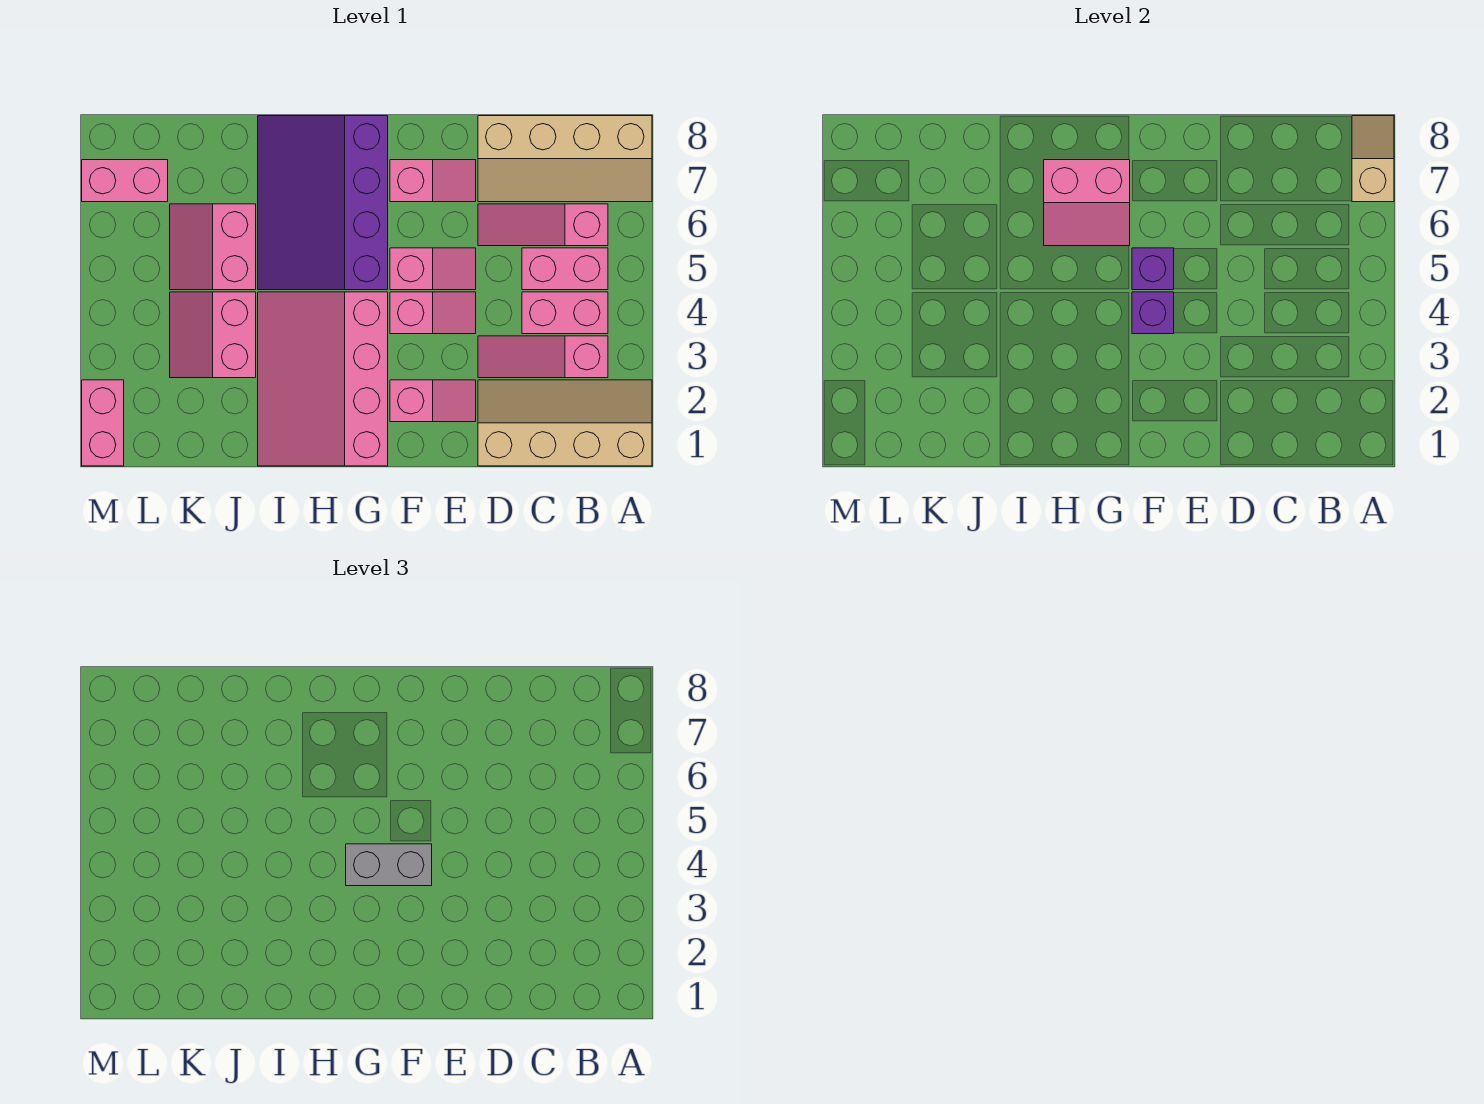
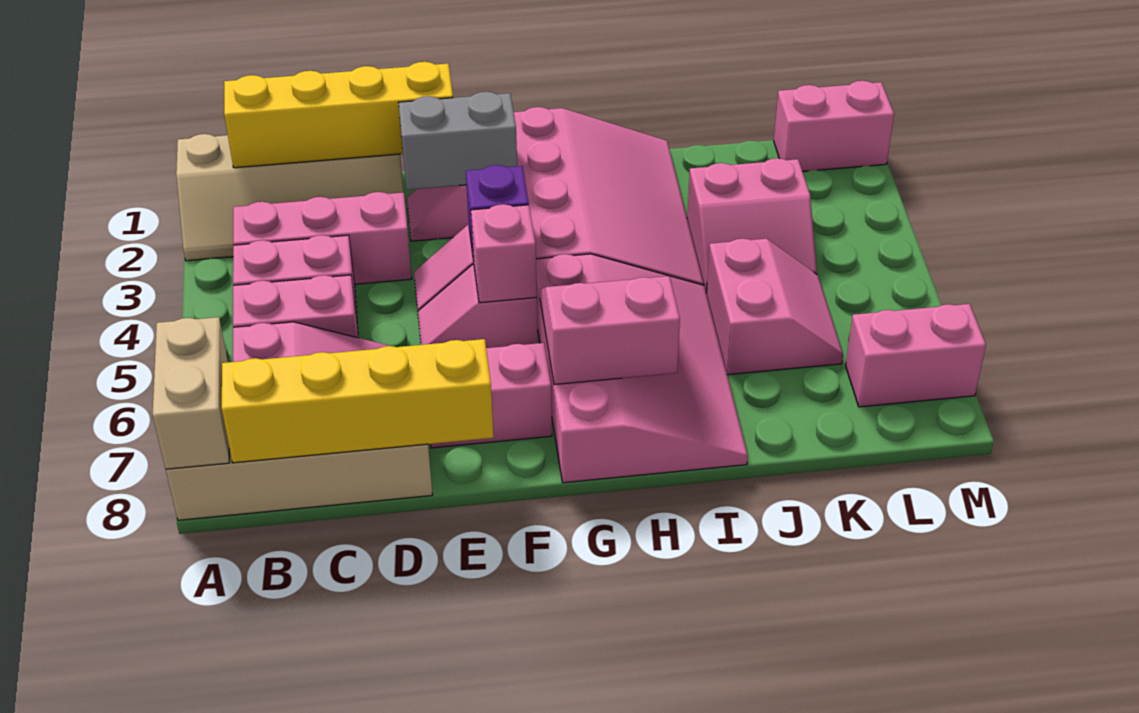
tan 1x2 slope [1352,116,1394,202] -> tan 1x2 brick [153,317,229,469]
none -> yellow 1x4 brick [224,62,453,168]
pink 1x3 slope [478,336,608,378] -> pink 1x3 brick [233,192,412,284]
none -> yellow 1x4 brick [222,339,494,463]
grey 1x2 brick [346,844,432,886] -> grey 1x2 brick moved to [398,92,517,190]
purple 1x1 brick [1132,248,1174,290] -> pink 1x1 brick [471,204,537,303]
purple 3x4 slope [258,116,388,290] -> pink 3x4 slope [536,254,748,483]
pink 2x2 slope [170,292,256,378] -> pink 2x2 slope turned to [687,158,817,293]
pink 1x2 brick [82,380,124,466] -> pink 1x2 brick turned to [774,81,894,171]

